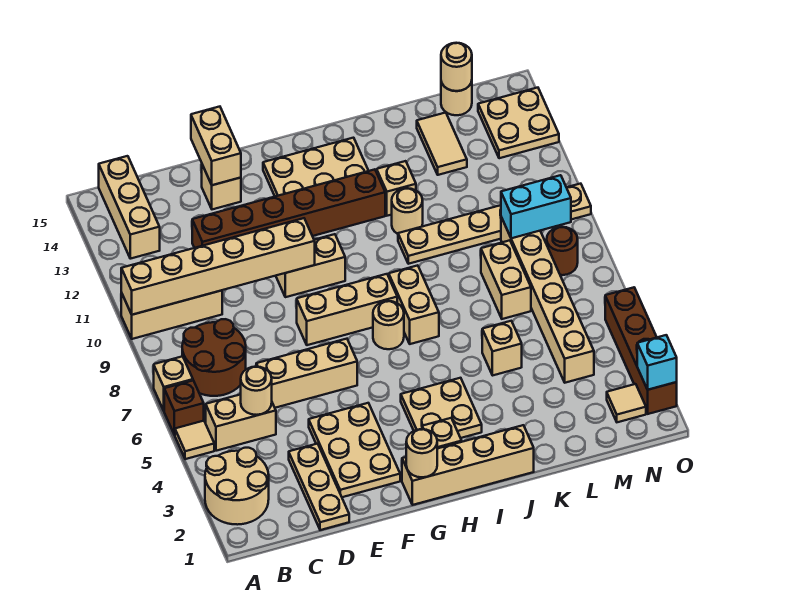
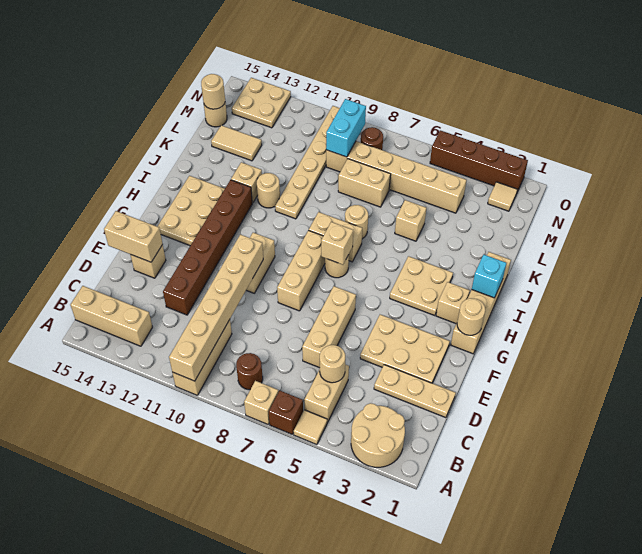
brown 2x2 round brick [182,319,246,396] -> brown 1x1 round brick [236,353,263,390]
none -> tan 1x1 brick [321,222,353,265]
none -> tan 1x1 round brick [345,205,368,239]
cyan 1x1 brick [637,335,677,390] -> cyan 1x1 brick moved to [472,255,506,298]

